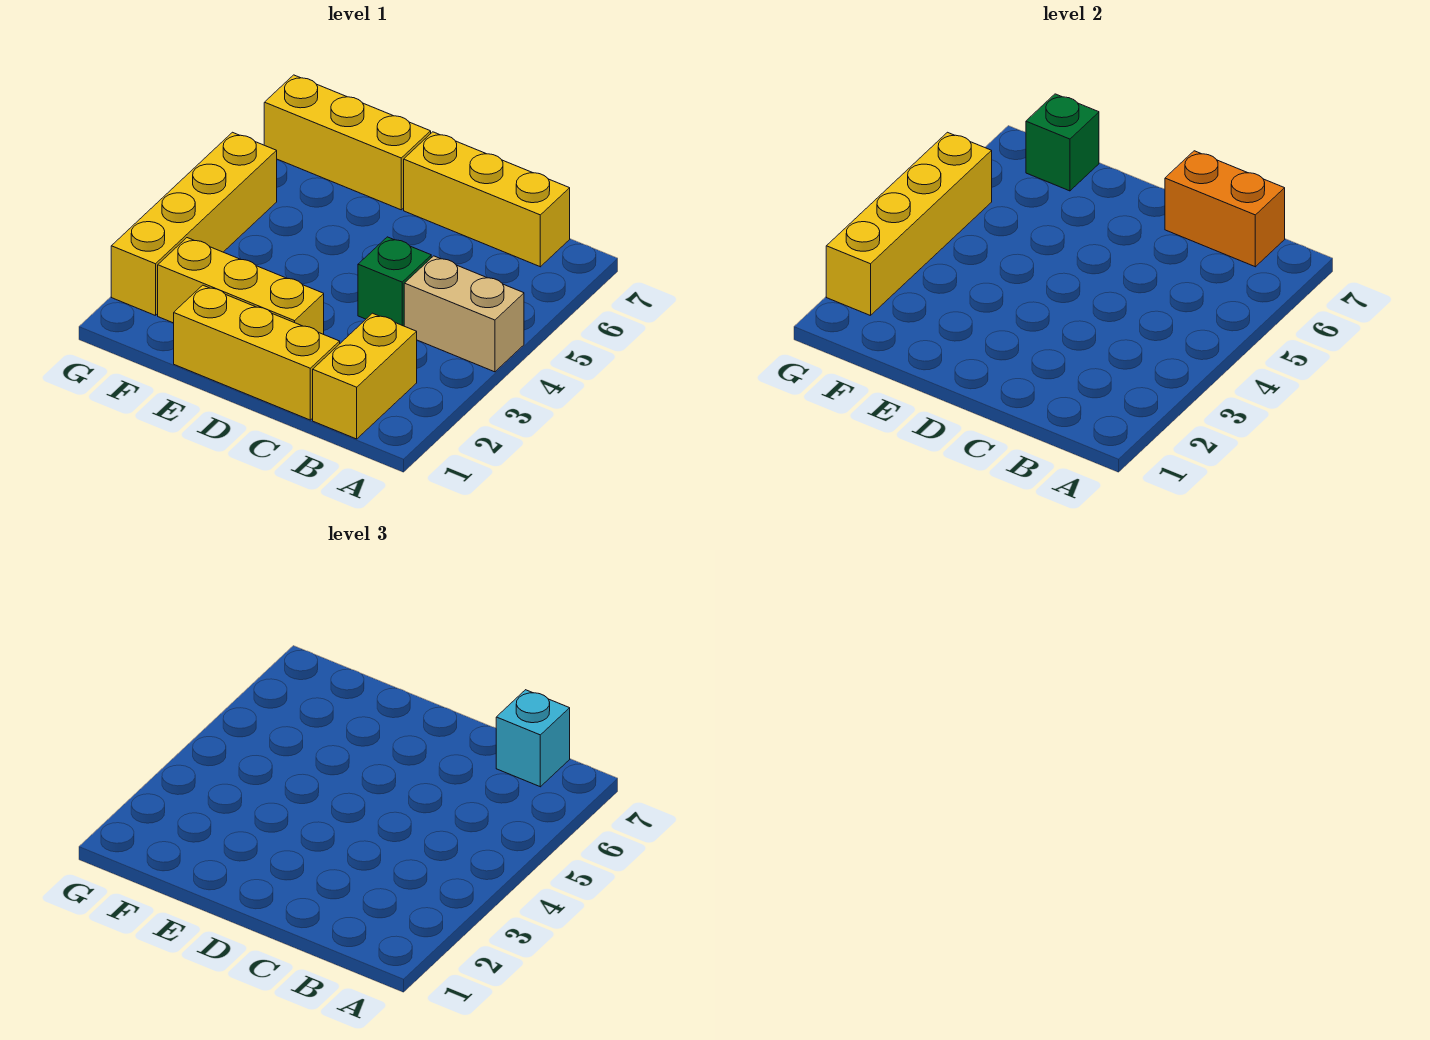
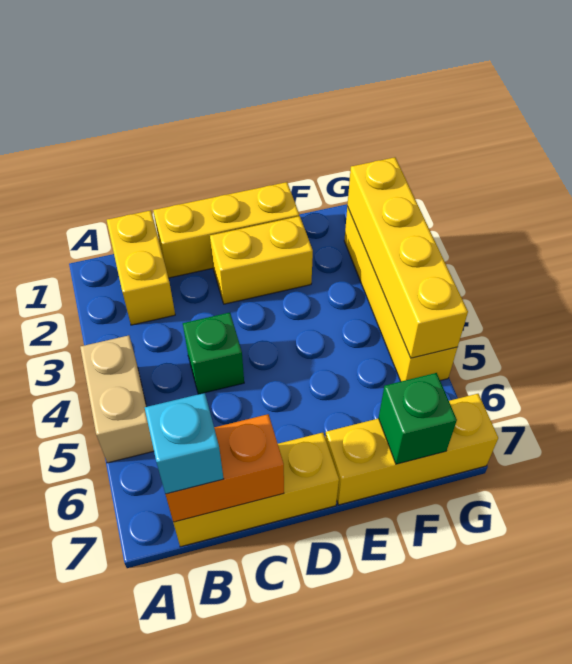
tan 1x2 brick [404,256,524,372] -> tan 1x2 brick turned to [80,335,154,463]
yellow 1x3 brick [158,238,324,334] -> yellow 1x2 brick [210,216,313,304]

